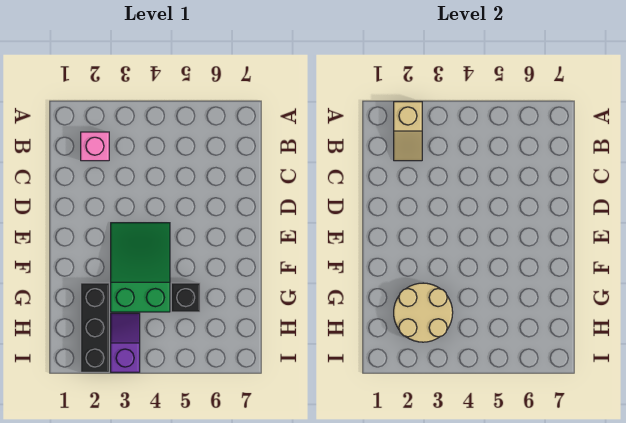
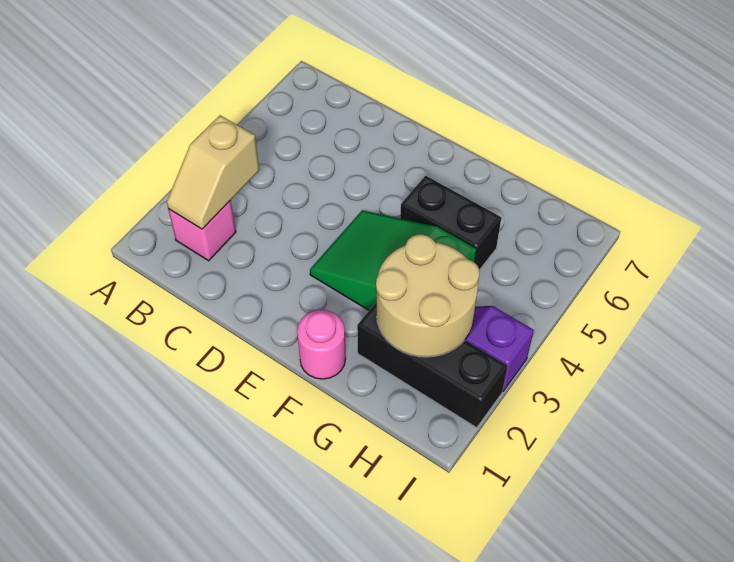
tan 1x2 slope [394,102,422,161] -> tan 1x2 slope turned to [167,115,259,229]
none -> pink 1x1 round brick [297,310,346,379]
black 1x1 brick [171,283,200,312] -> black 1x2 brick [400,176,501,270]

